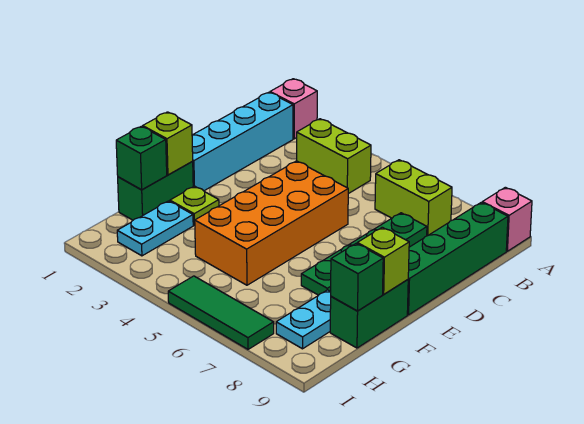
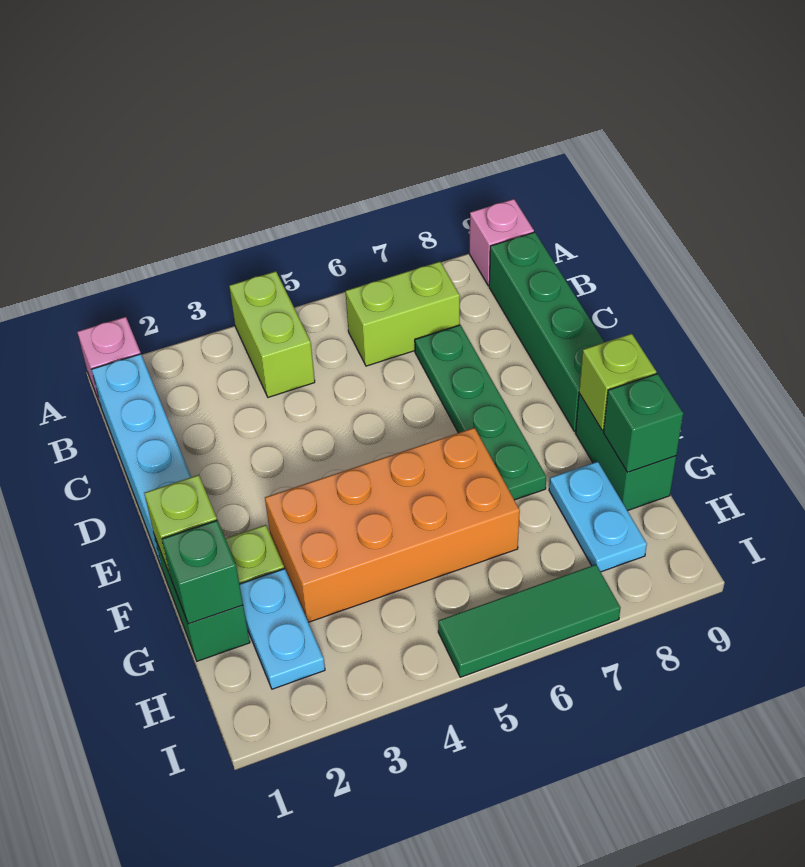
lime 1x2 brick [297,119,371,194] -> lime 1x2 brick turned to [229,271,315,397]
orange 2x4 brick [195,161,348,285] -> orange 2x4 brick turned to [265,428,520,622]

